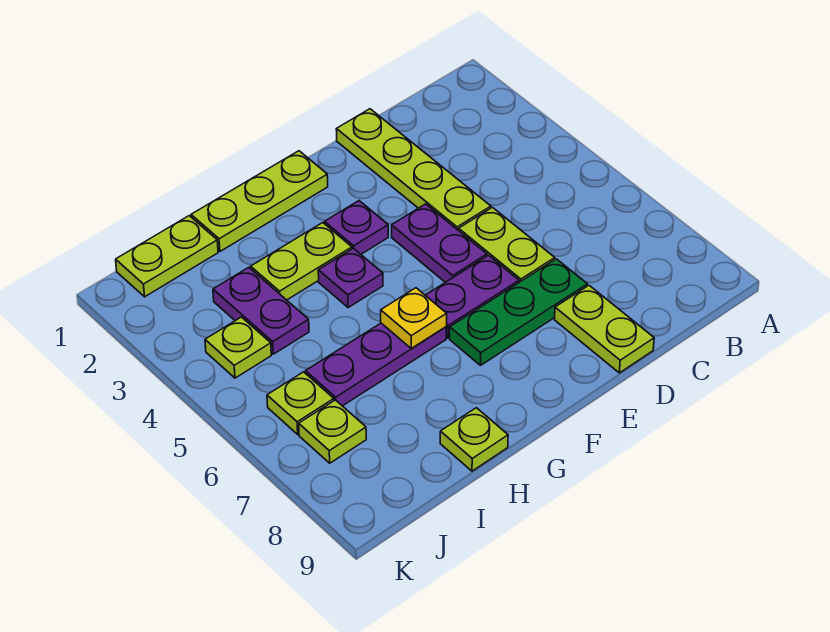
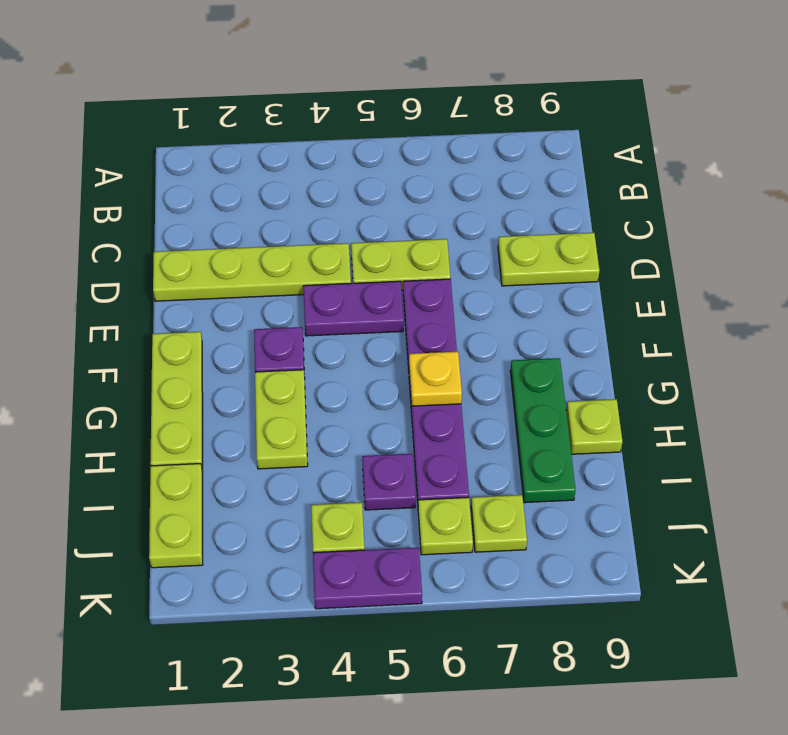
green 1x3 plate [450,259,587,365] -> green 1x3 plate moved to [510,358,576,503]
purple 1x1 plate [318,248,383,308] -> purple 1x1 plate moved to [362,454,416,510]
purple 1x2 plate [213,267,309,354] -> purple 1x2 plate moved to [313,548,422,609]

